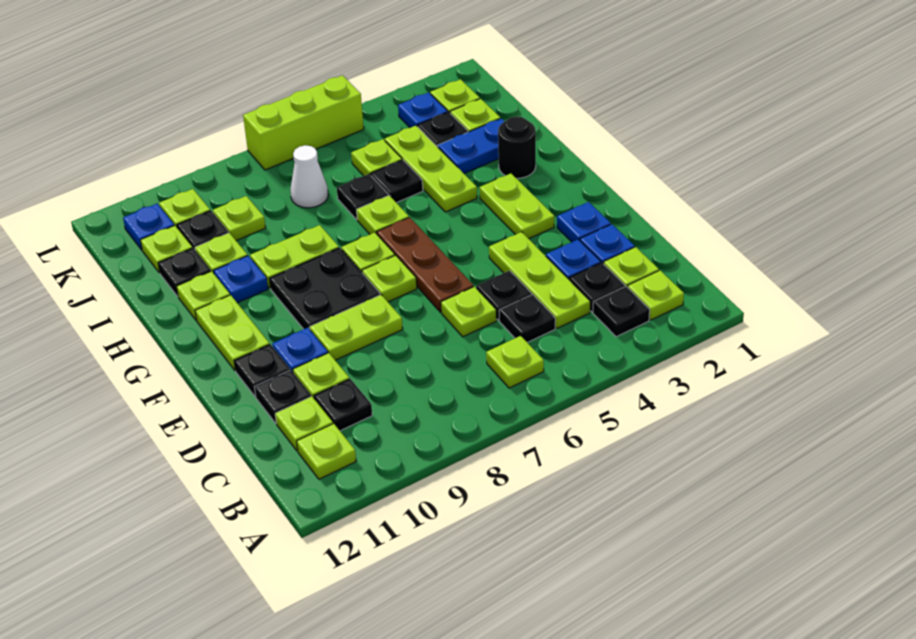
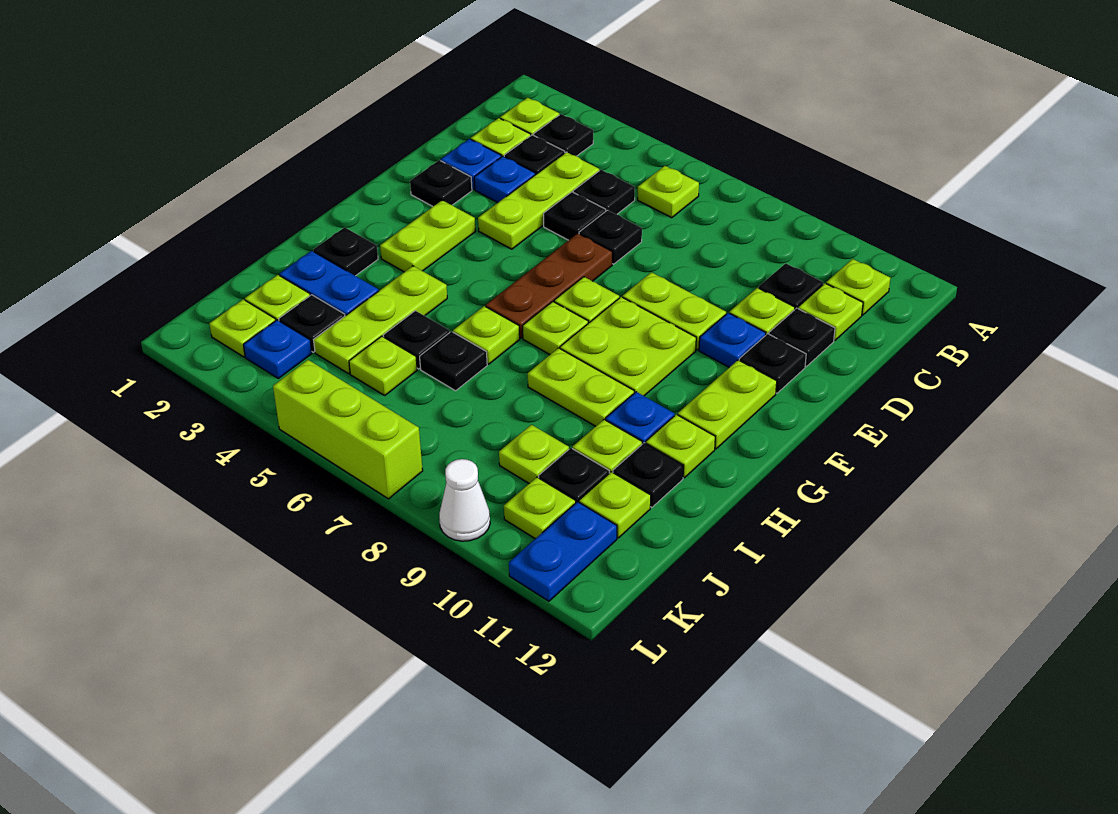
lime 1x1 plate [441,287,497,337] -> black 1x1 plate [579,210,642,264]
blue 1x1 plate [557,202,611,242] -> black 1x1 plate [410,160,472,207]
black 2x2 plate [269,248,380,329] -> lime 2x2 plate [560,297,696,396]
black 1x1 round brick [498,116,536,178] -> black 1x1 plate [313,227,378,276]
white 1x1 cone [290,145,328,208] -> white 1x1 cone moved to [439,459,490,541]
blue 1x1 plate [123,204,174,250] -> blue 1x2 plate [509,502,617,601]

